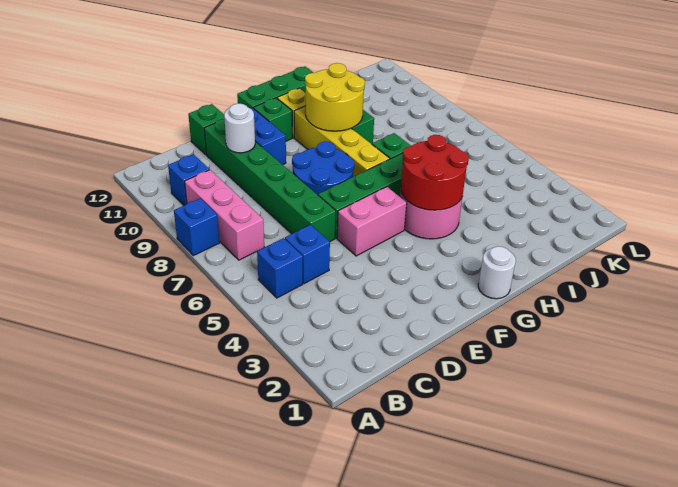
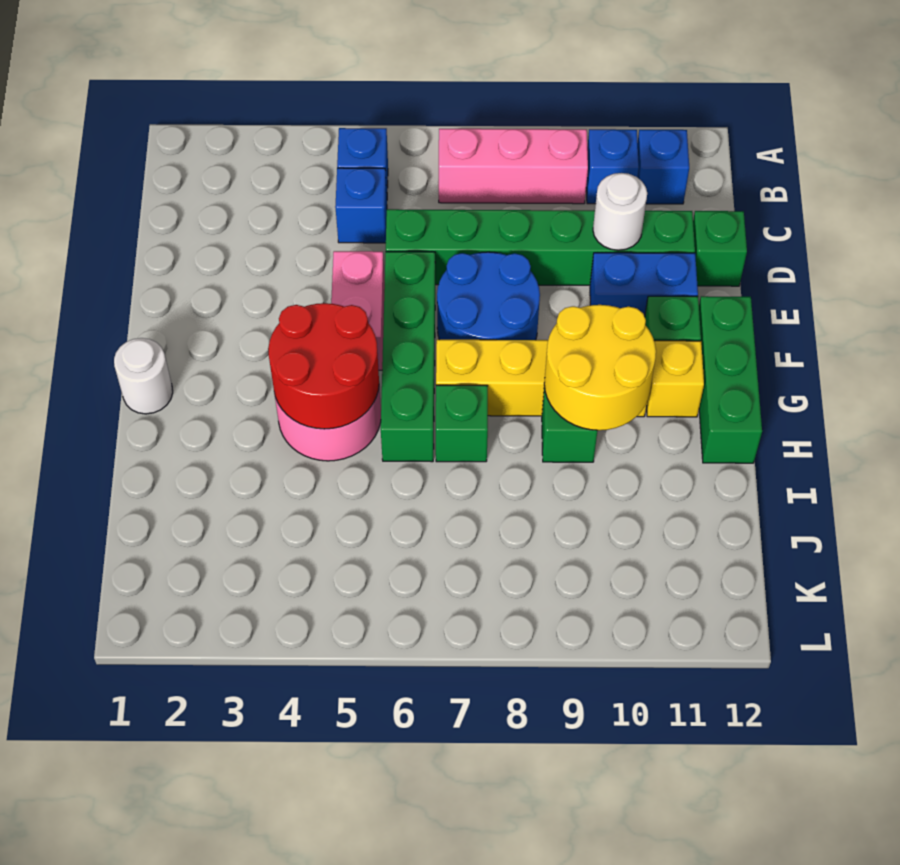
blue 1x1 brick [174,198,219,256] -> blue 1x1 brick moved to [637,130,689,204]

